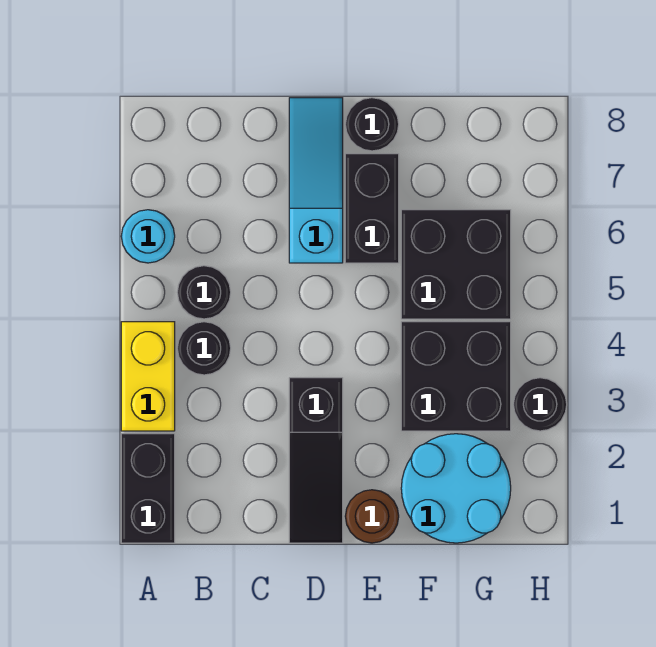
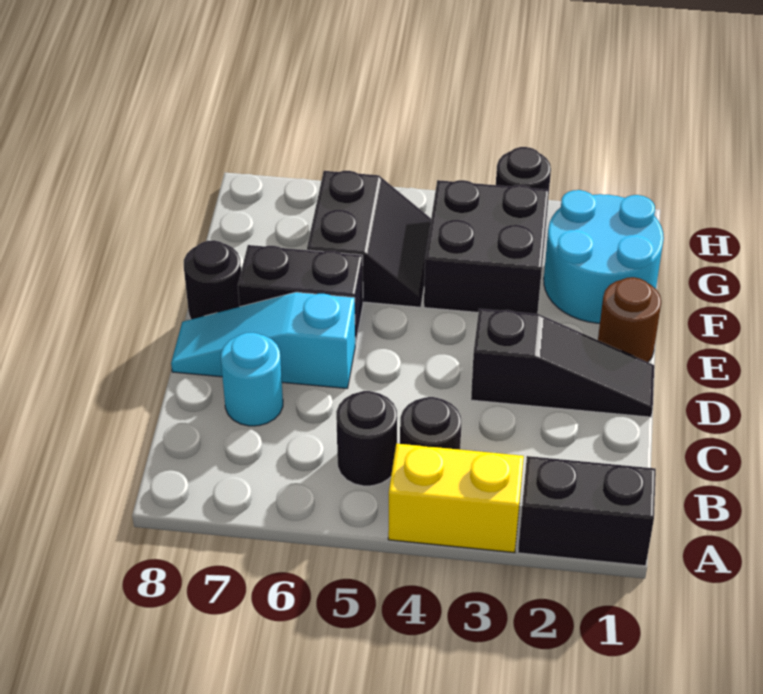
cyan 1x1 round brick [121,210,175,263] -> cyan 1x1 round brick moved to [221,333,283,426]
black 2x2 brick [401,210,511,319] -> black 2x2 slope [307,171,431,307]

